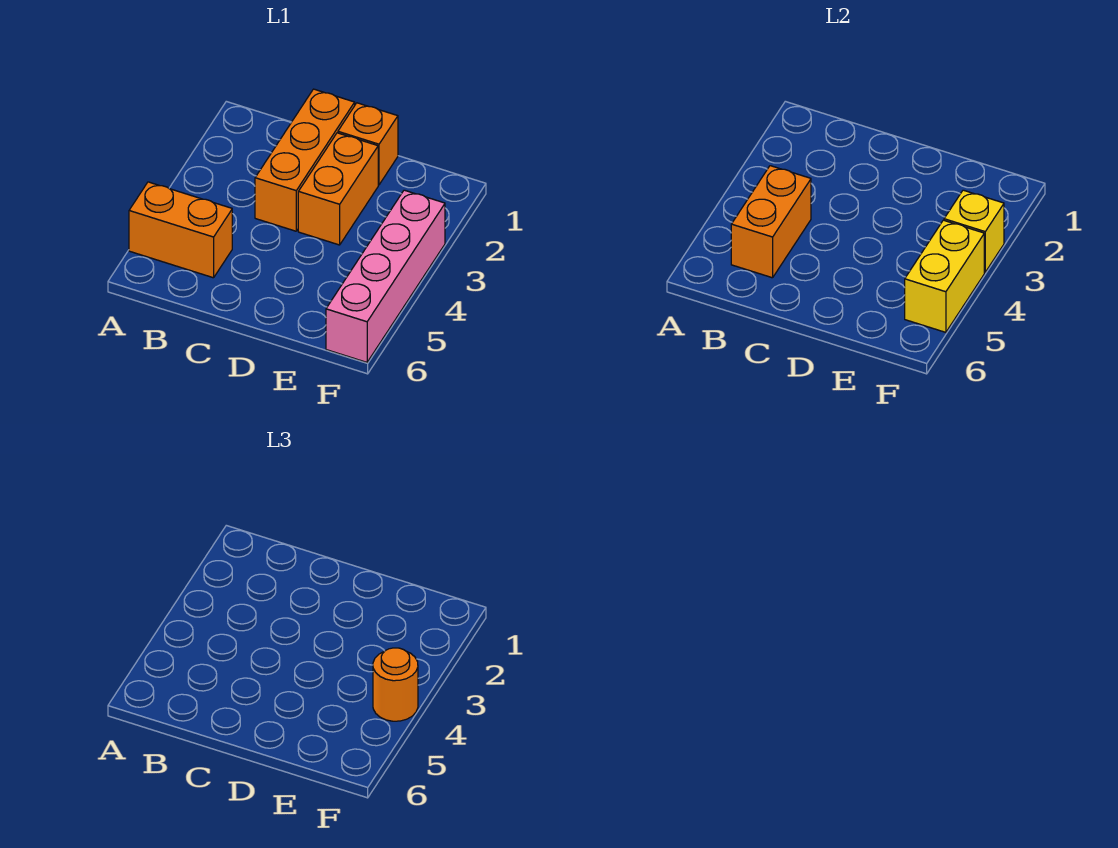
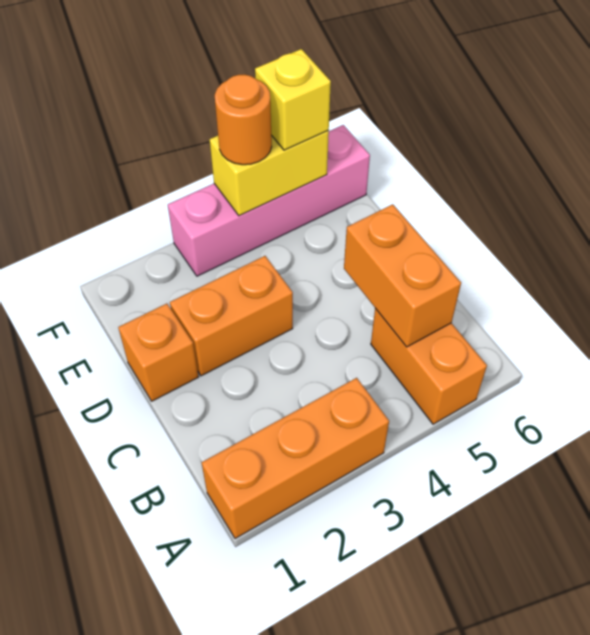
orange 1x2 brick [731,166,811,278] -> orange 1x2 brick turned to [344,204,461,347]
orange 1x3 brick [255,89,355,231] -> orange 1x3 brick moved to [202,378,389,539]
yellow 1x1 brick [944,190,1004,272] -> yellow 1x1 brick moved to [255,49,331,150]

